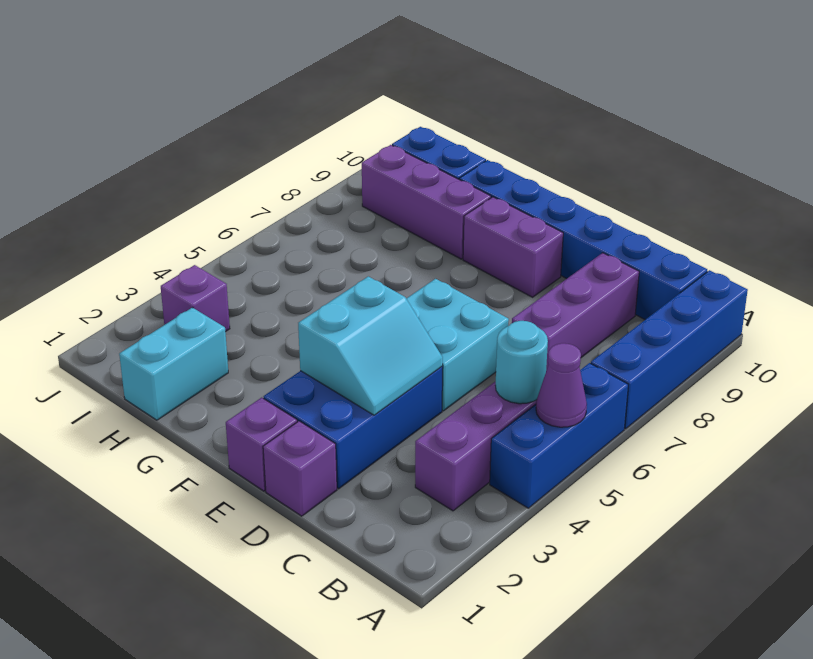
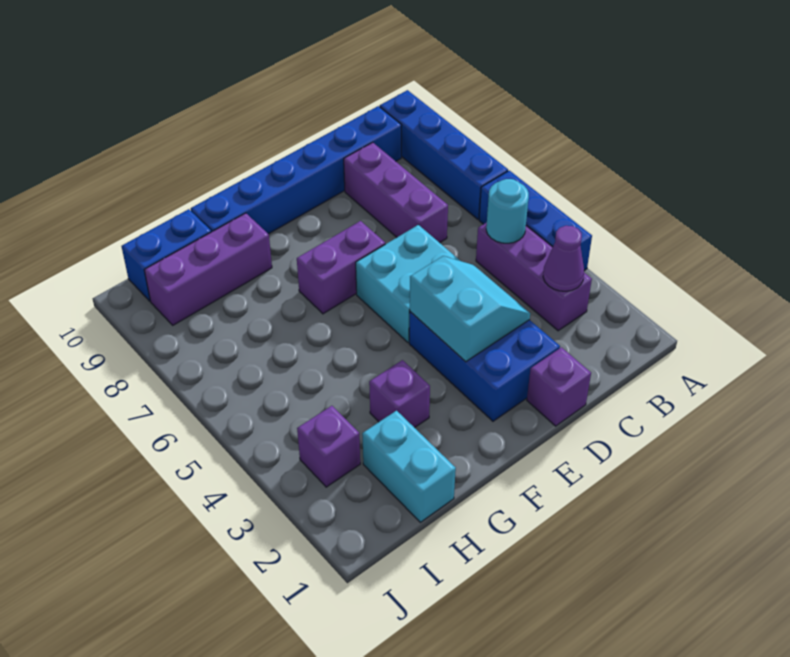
purple 1x1 cone [536,343,587,427] -> purple 1x1 cone moved to [543,226,584,291]
purple 1x1 brick [226,397,297,491] -> purple 1x1 brick moved to [369,360,430,428]
purple 1x2 brick [463,197,563,297] -> purple 1x2 brick moved to [297,221,385,314]

